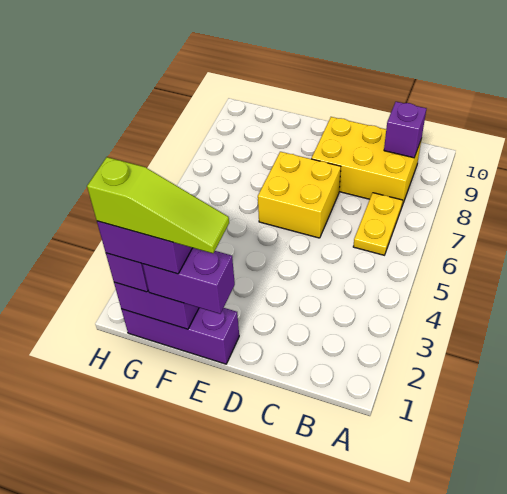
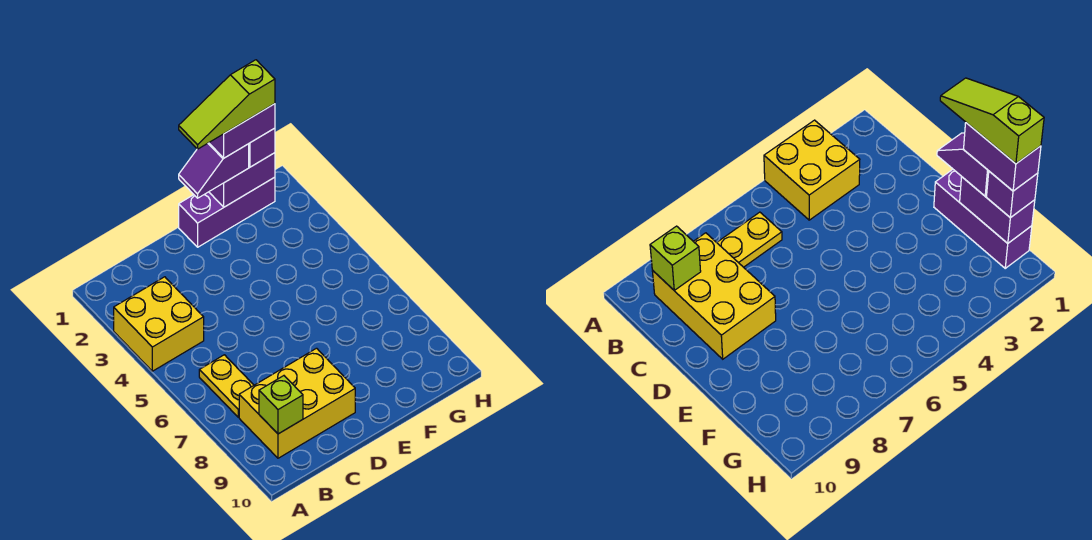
purple 1x1 brick [384,102,427,158] -> lime 1x1 brick [259,376,303,434]
yellow 2x2 brick [258,152,341,238] -> yellow 2x2 brick moved to [114,277,204,371]
purple 1x2 brick [143,248,235,314] -> purple 1x2 slope [179,143,249,198]

